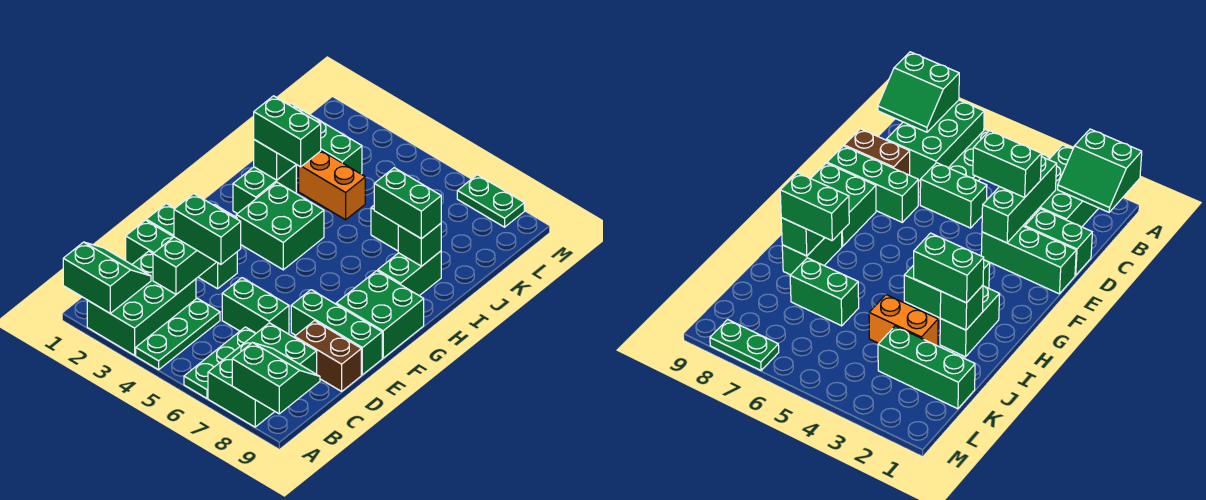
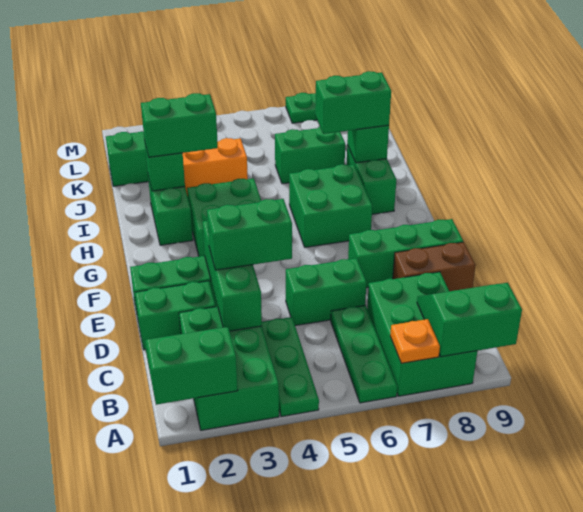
none -> orange 1x1 plate [390,319,440,363]
green 2x2 brick [336,271,424,358] -> green 2x2 brick moved to [289,164,372,247]

